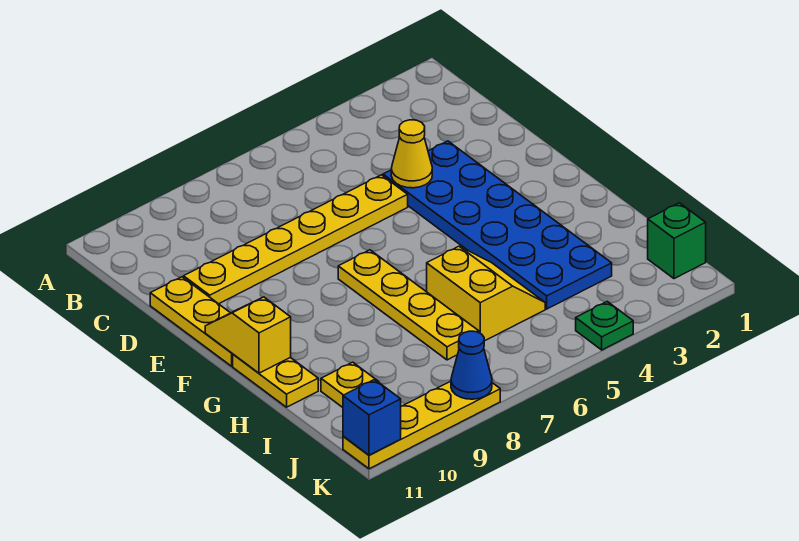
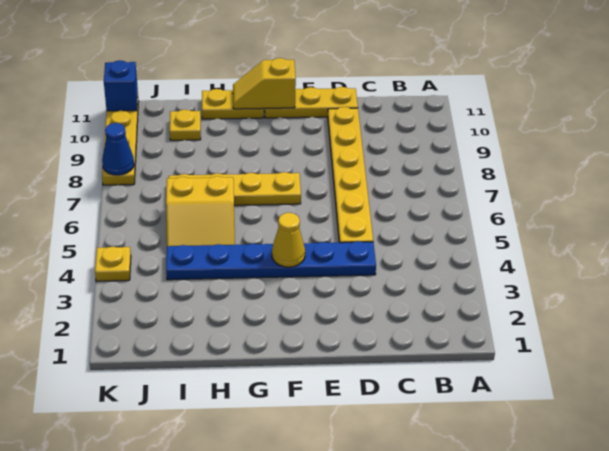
blue 2x6 plate [383,141,612,309] -> blue 1x6 plate [166,241,376,280]
yellow 1x1 cone [391,120,432,188] -> yellow 1x1 cone moved to [272,213,305,267]
yellow 1x2 slope [205,297,291,373] -> yellow 1x2 slope turned to [233,58,296,109]
green 1x1 brick [648,203,706,279] -> none
green 1x1 plate [576,302,633,350] -> yellow 1x1 plate [95,247,131,281]

